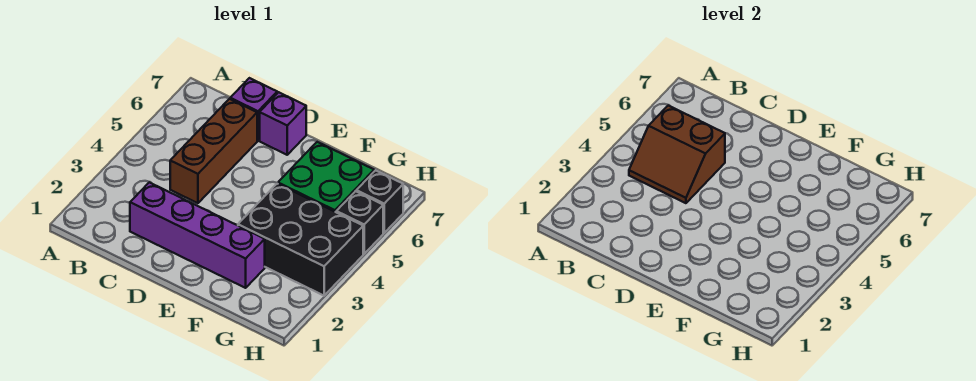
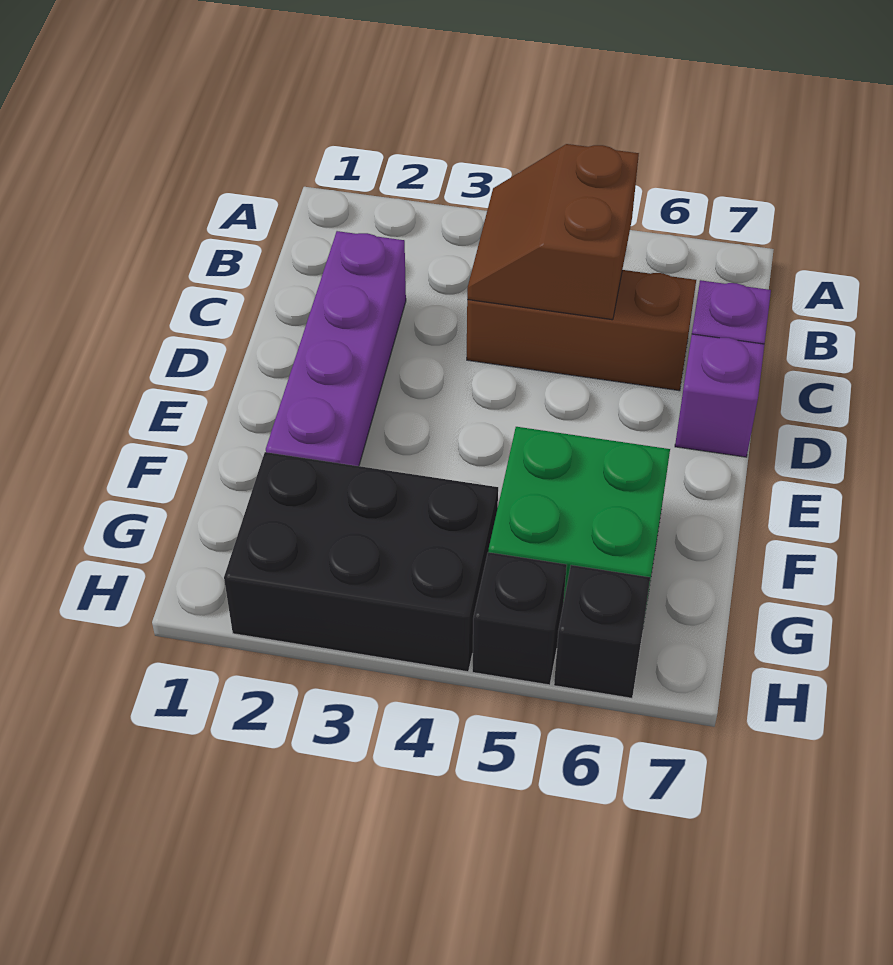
black 2x3 brick [238,184,363,296] -> black 2x3 brick turned to [224,452,498,672]

